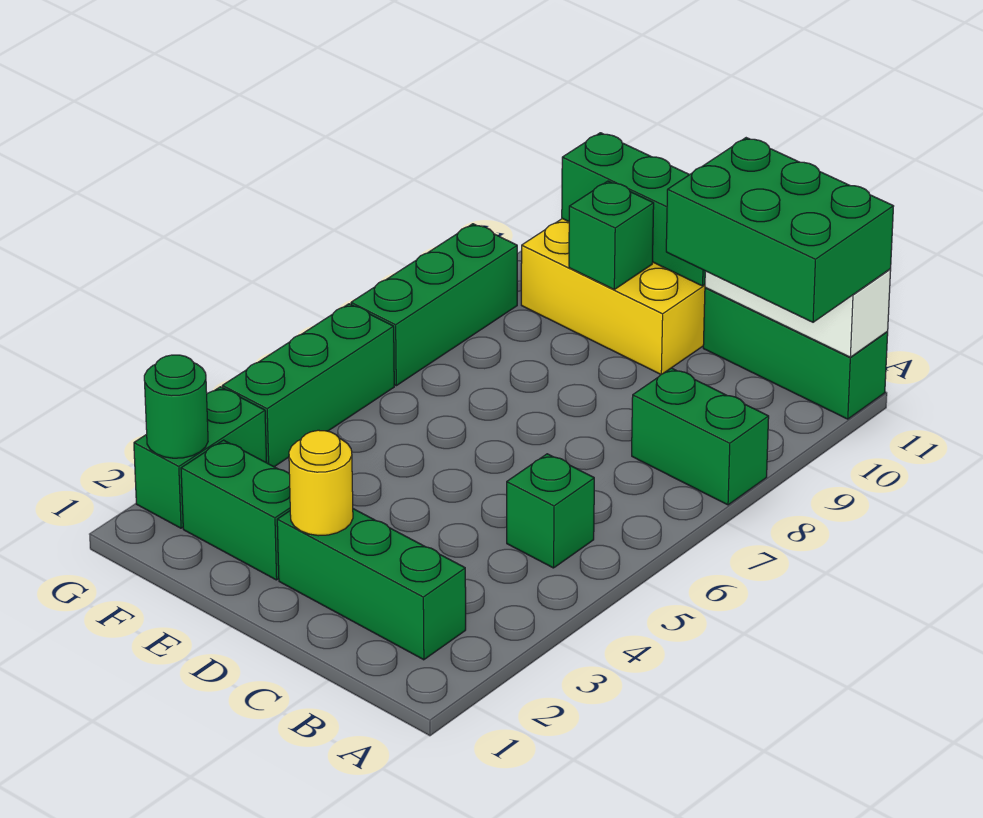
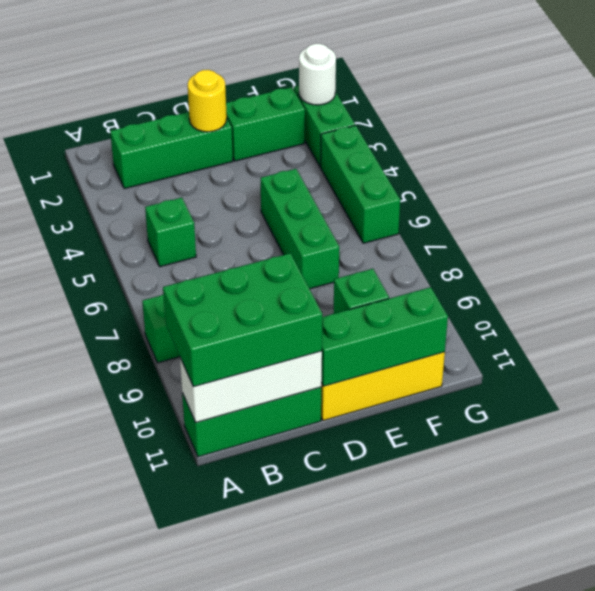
green 1x1 round brick [144,355,208,458] -> white 1x1 round brick [299,44,336,105]
green 1x3 brick [351,224,517,386] -> green 1x3 brick moved to [260,169,339,289]

